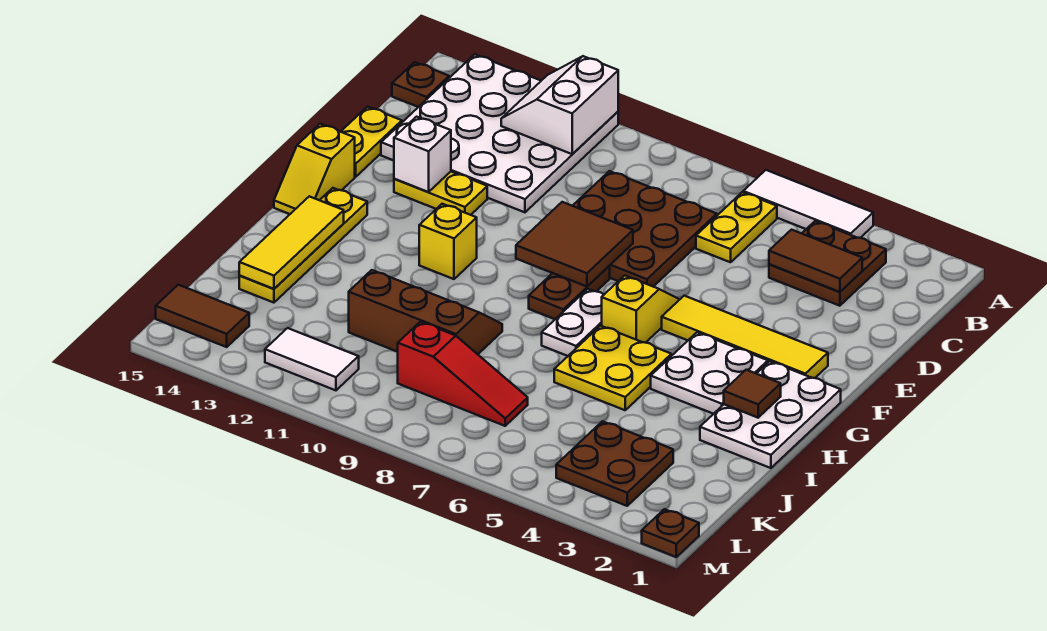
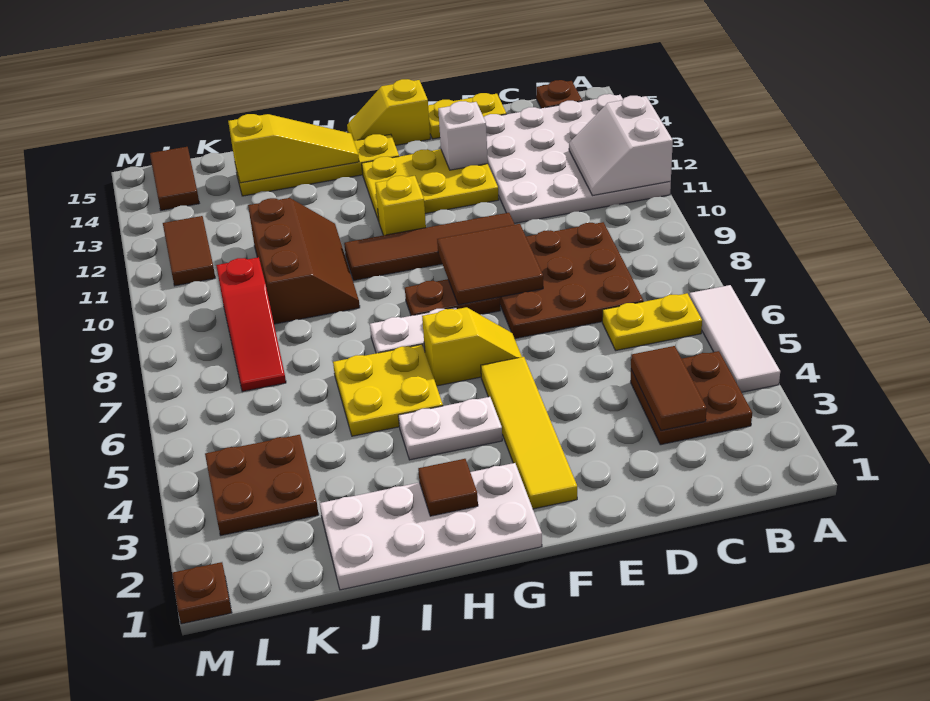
white 2x2 slope [501,56,618,154] -> white 2x2 slope turned to [569,96,673,196]
none -> brown 1x4 tile [344,213,515,280]
yellow 1x2 plate [394,172,487,215] -> yellow 2x3 plate [362,149,499,221]
white 2x3 plate [700,361,841,468] -> white 2x4 plate [320,463,542,590]
white 2x2 plate [651,332,768,414] -> white 1x2 plate [398,397,502,460]
yellow 1x3 tile [239,196,344,289] -> yellow 1x3 slope [228,114,359,183]
white 1x2 tile [265,328,359,390] -> brown 1x2 tile [163,216,215,286]

